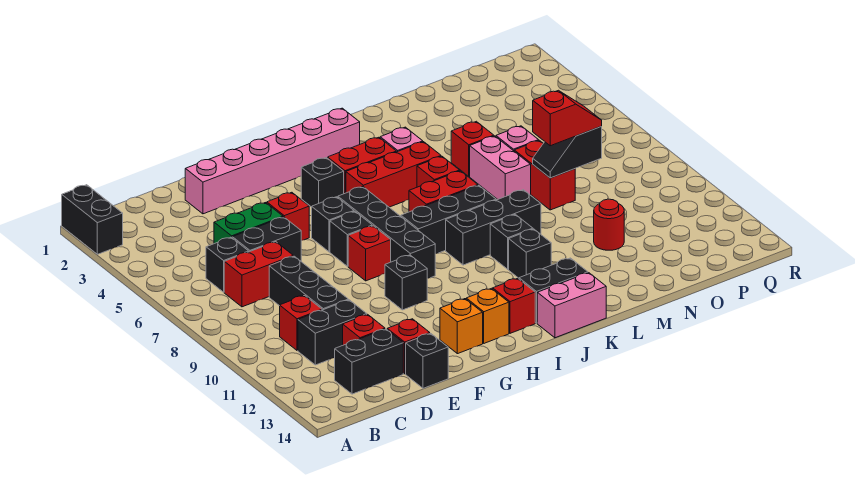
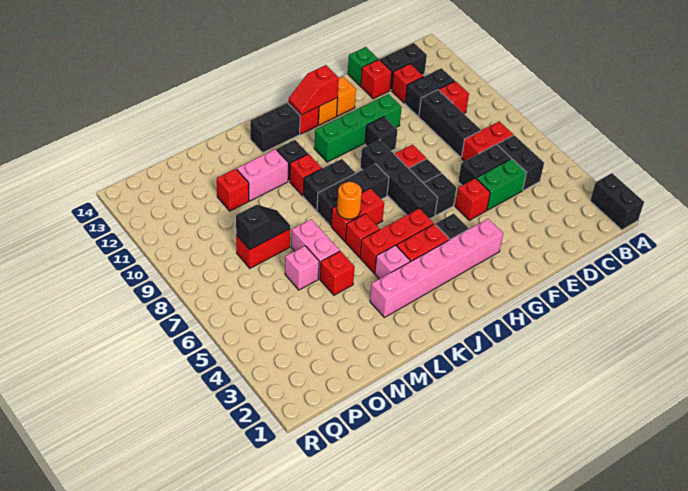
black 1x1 brick [206,237,249,292] -> black 1x2 brick [497,135,544,190]
pink 1x6 brick [185,108,360,214] -> pink 1x6 brick moved to [370,219,503,317]
black 1x1 brick [406,333,448,388] -> green 1x1 brick [348,47,378,86]
none -> green 1x4 brick [314,94,402,162]
black 1x3 brick [446,190,541,265] -> black 1x2 brick [303,159,355,211]
pink 1x2 brick [537,273,606,338] -> pink 1x2 brick moved to [237,149,289,201]
none -> orange 1x1 round brick [337,182,362,219]
black 1x1 brick [490,214,533,269] -> red 1x1 brick [290,154,322,196]
red 1x2 brick [514,140,575,210] -> red 1x2 brick turned to [236,229,290,268]
red 1x2 slope [533,90,602,146] -> red 1x2 slope moved to [289,65,339,115]
red 1x1 round brick [594,199,624,250] -> red 1x1 brick [217,169,249,211]

